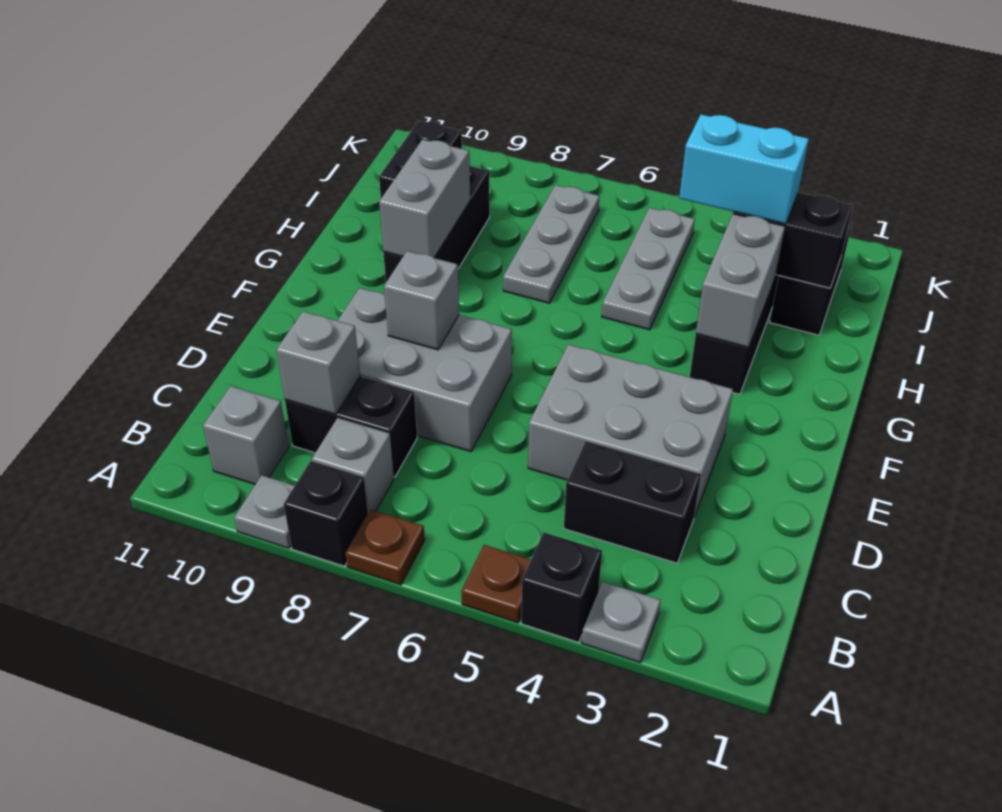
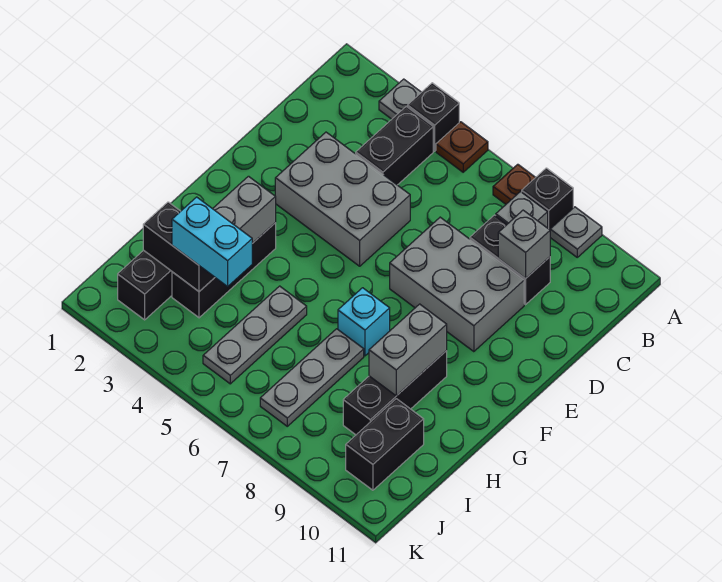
grey 1x1 brick [203,386,289,484] -> none
black 1x2 brick [564,441,701,563] -> black 1x2 brick turned to [356,106,433,185]
grey 1x1 brick [384,251,459,350] -> none
none -> cyan 1x1 brick [338,288,390,356]

